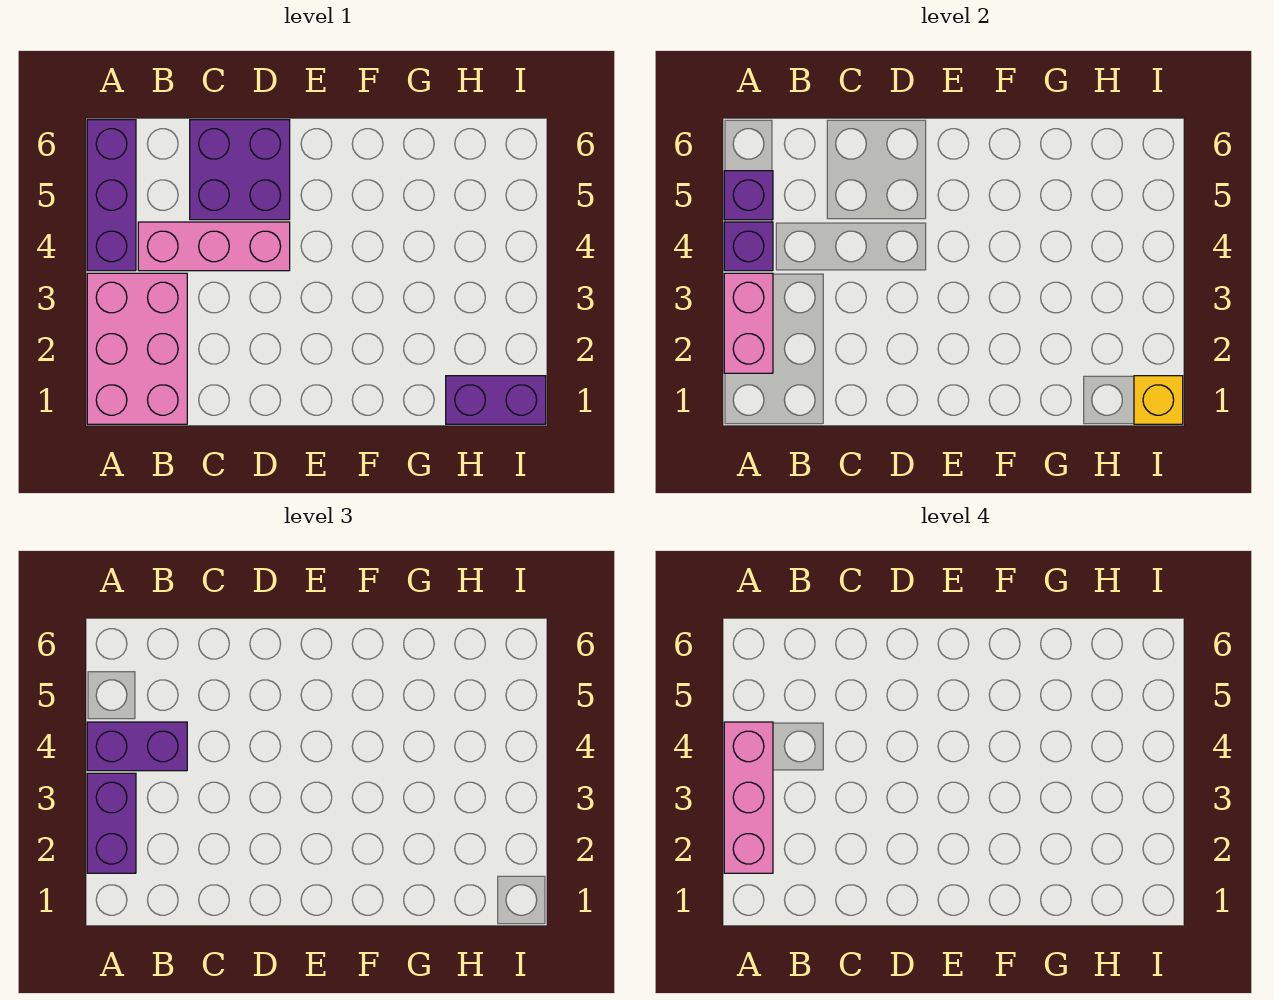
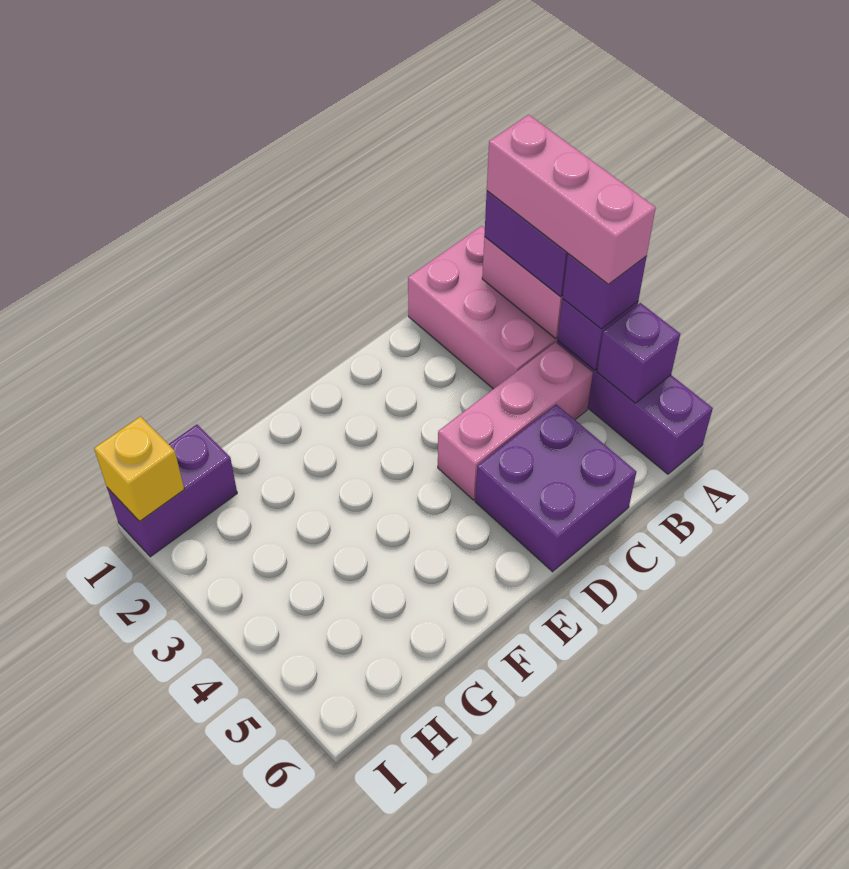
purple 1x2 brick [87,722,187,771] -> purple 1x1 brick [562,254,647,329]

